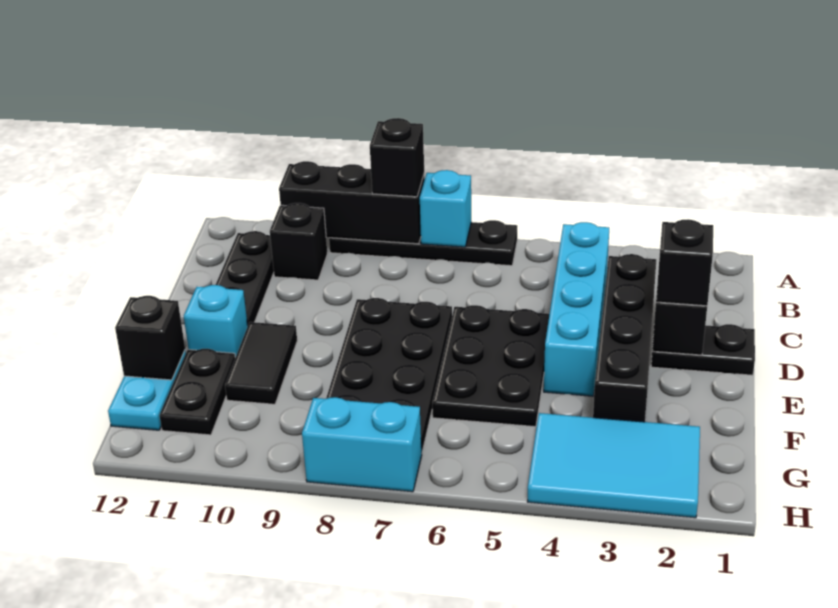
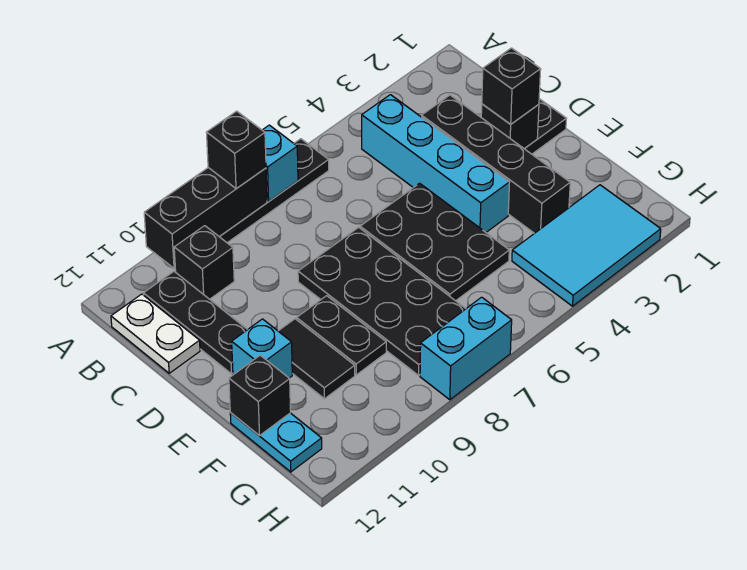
none -> white 1x2 plate [111,294,200,373]
black 1x2 plate [160,349,235,435] -> black 1x2 plate moved to [297,296,386,375]

